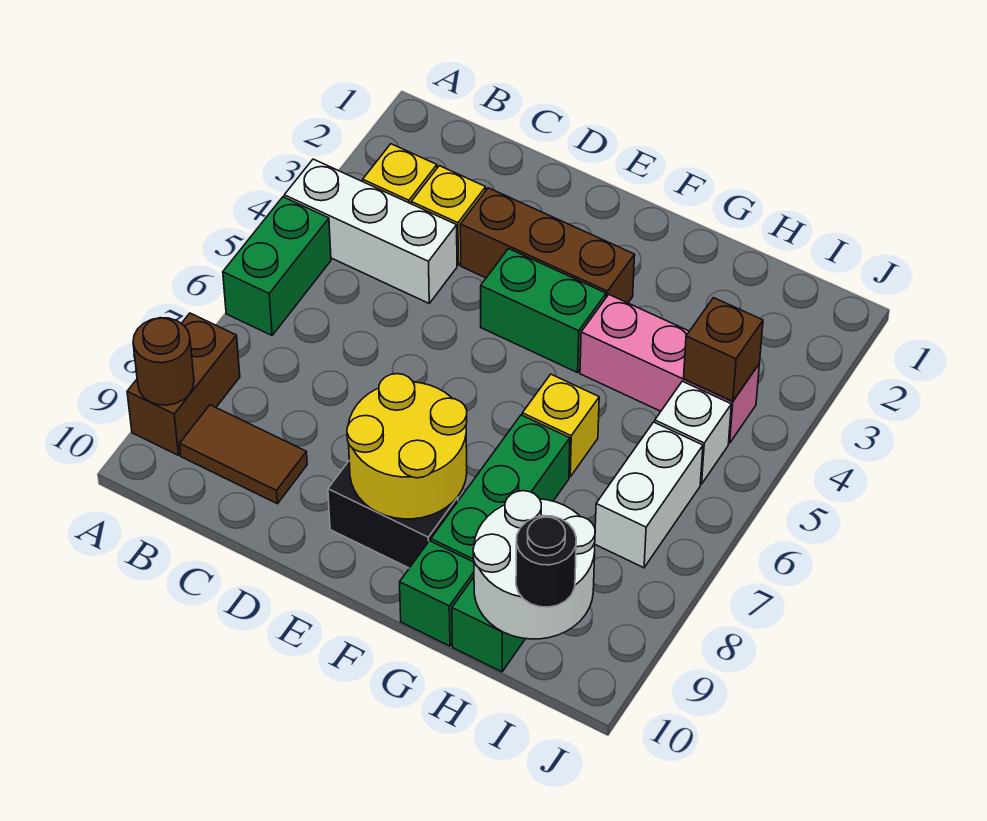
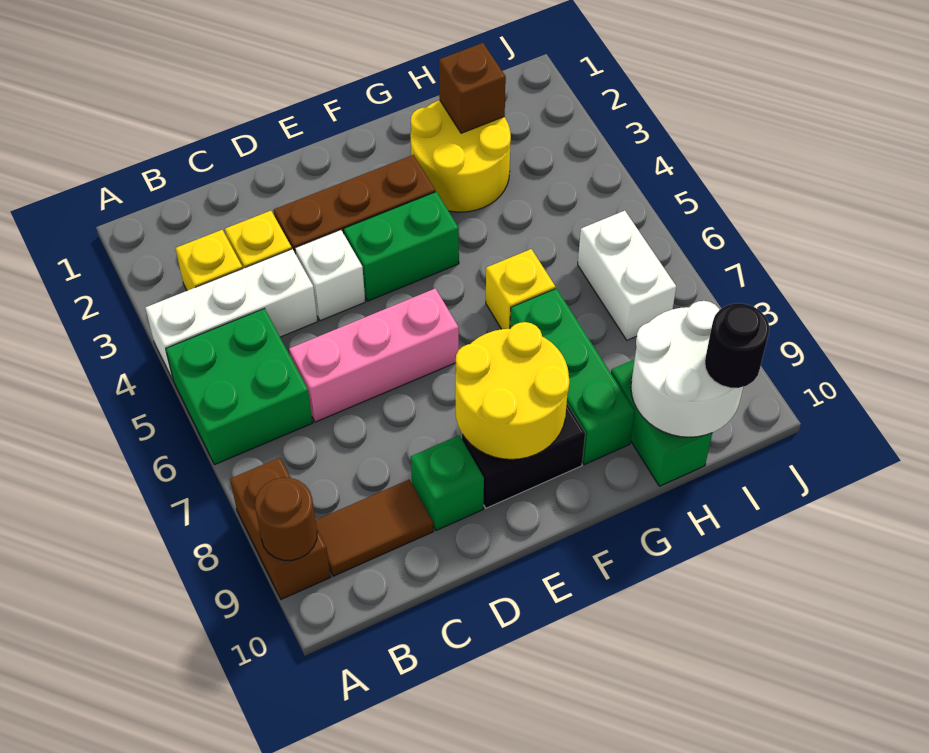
green 1x2 brick [223,197,331,335] -> green 2x2 brick [166,309,313,465]
none -> yellow 2x2 round brick [410,100,511,212]
pink 1x3 brick [580,295,759,443] -> pink 1x3 brick moved to [289,288,459,422]
green 1x1 brick [400,541,474,646] -> green 1x1 brick moved to [411,435,484,530]
brown 1x1 brick [684,298,763,402] -> brown 1x1 brick moved to [439,43,506,133]
white 1x1 brick [655,381,731,484] -> white 1x1 brick moved to [295,230,365,321]

